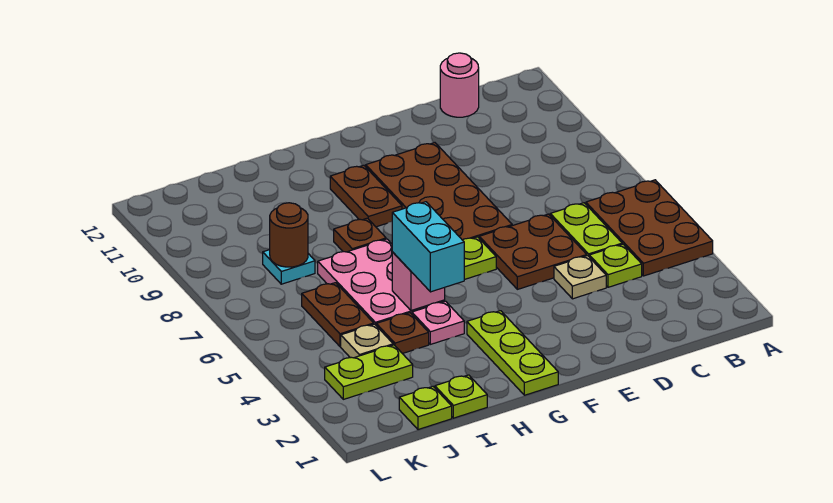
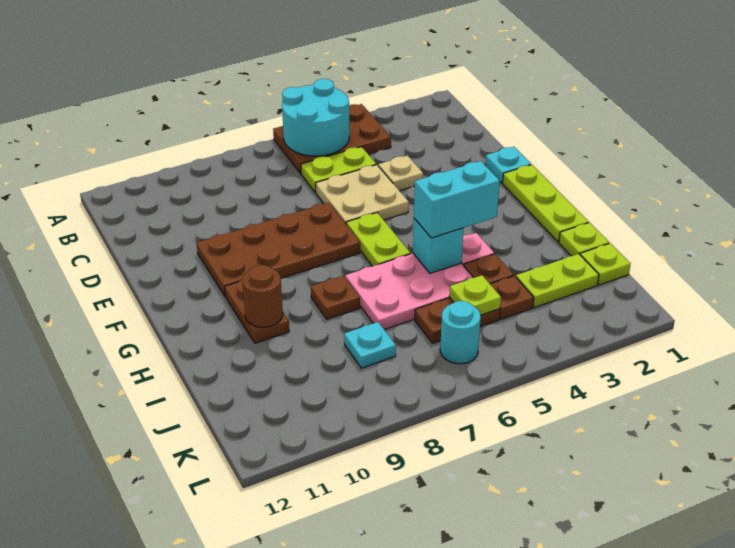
none -> cyan 2x2 round brick [282,79,350,156]
lime 1x1 plate [589,244,642,287] -> lime 1x1 plate moved to [449,275,501,315]
pink 1x1 round brick [440,53,479,117] -> none
brown 2x2 plate [479,214,587,289] -> tan 2x2 plate [316,165,409,223]
none -> cyan 1x1 plate [485,147,531,183]
lime 1x3 plate [467,311,558,395] -> lime 1x3 plate turned to [503,165,589,242]
brown 1x2 plate [330,165,402,227] -> brown 1x2 plate turned to [225,279,289,343]
pink 1x1 brick [392,252,445,310] -> cyan 1x1 brick [413,218,464,273]
lime 1x2 plate [325,345,413,399] -> lime 1x2 plate turned to [516,254,599,308]
tan 1x1 plate [341,324,393,358] -> brown 1x1 plate [490,276,534,319]
brown 1x1 round brick [270,203,308,267] -> brown 1x1 round brick moved to [243,265,283,327]
none -> cyan 1x1 round brick [440,301,481,364]

